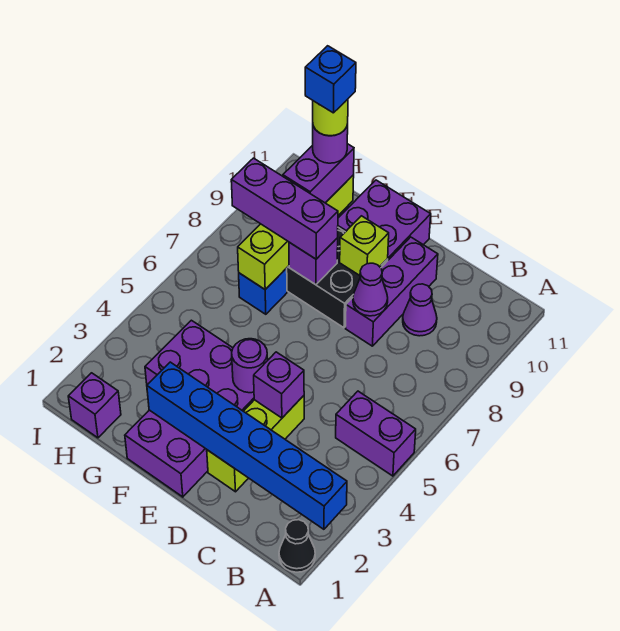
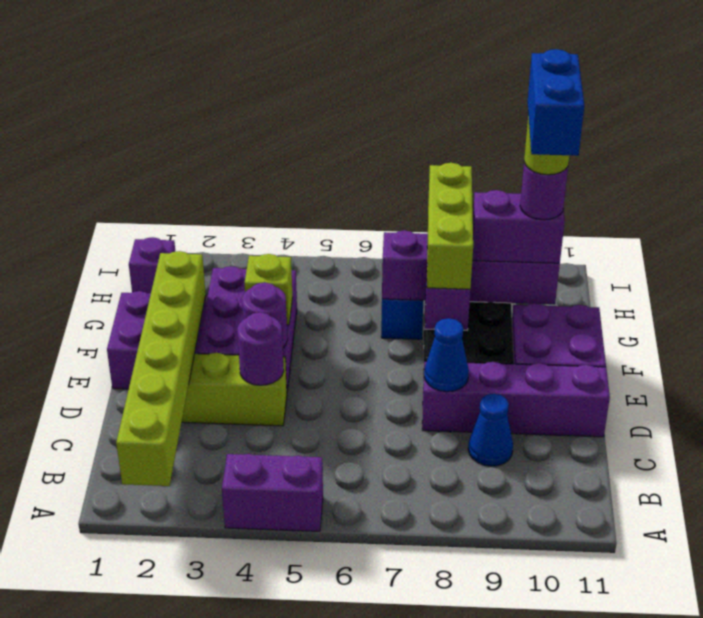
black 1x1 cone [279,520,315,572] -> none
blue 1x6 brick [147,362,347,529] -> lime 1x6 brick [116,251,206,486]
purple 1x2 brick [336,391,416,476] -> purple 1x2 brick turned to [222,454,323,531]
purple 1x1 cone [403,284,437,336] -> blue 1x1 cone [468,394,513,466]
purple 1x1 brick [254,352,304,418] -> purple 1x1 round brick [237,312,284,385]
purple 1x3 brick [345,237,438,346] -> purple 1x4 brick [422,361,610,437]
purple 1x1 cone [353,263,388,316] -> blue 1x1 cone [424,318,469,392]
lime 1x1 brick [340,216,389,275] -> lime 1x1 brick moved to [245,254,293,325]
purple 1x3 brick [231,158,338,259] -> lime 1x3 brick [427,163,473,289]
lime 1x4 brick [238,175,354,289] -> purple 1x4 brick [382,230,560,304]
blue 1x1 brick [305,46,356,113] -> blue 1x2 brick [528,49,584,156]

